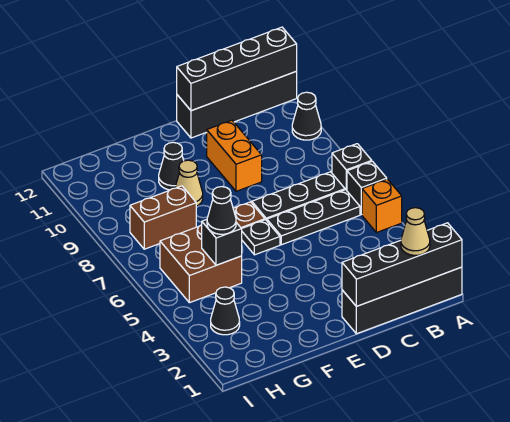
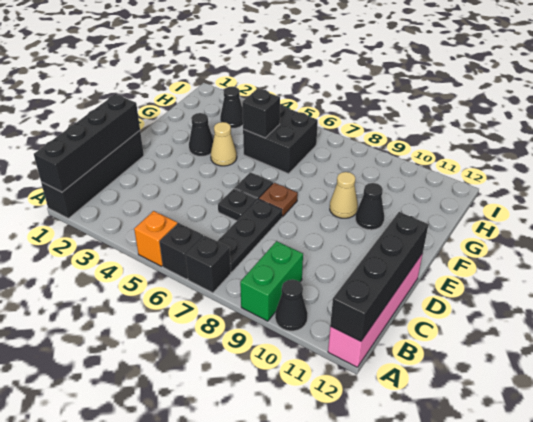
none -> green 1x2 brick [240,241,303,321]
black 1x4 brick [177,72,297,138] -> pink 1x4 brick [328,253,423,367]
tan 1x1 cone [401,208,430,255] -> tan 1x1 cone moved to [211,122,237,166]
black 1x3 plate [267,190,360,245] -> black 1x1 plate [218,188,257,221]
orange 1x2 brick [207,120,262,191] -> none
brown 2x2 brick [160,225,242,303] -> black 2x2 brick [243,104,318,174]
black 1x1 cone [207,187,236,234] -> black 1x1 cone moved to [189,113,213,156]
brown 1x2 brick [130,186,196,249] -> none

